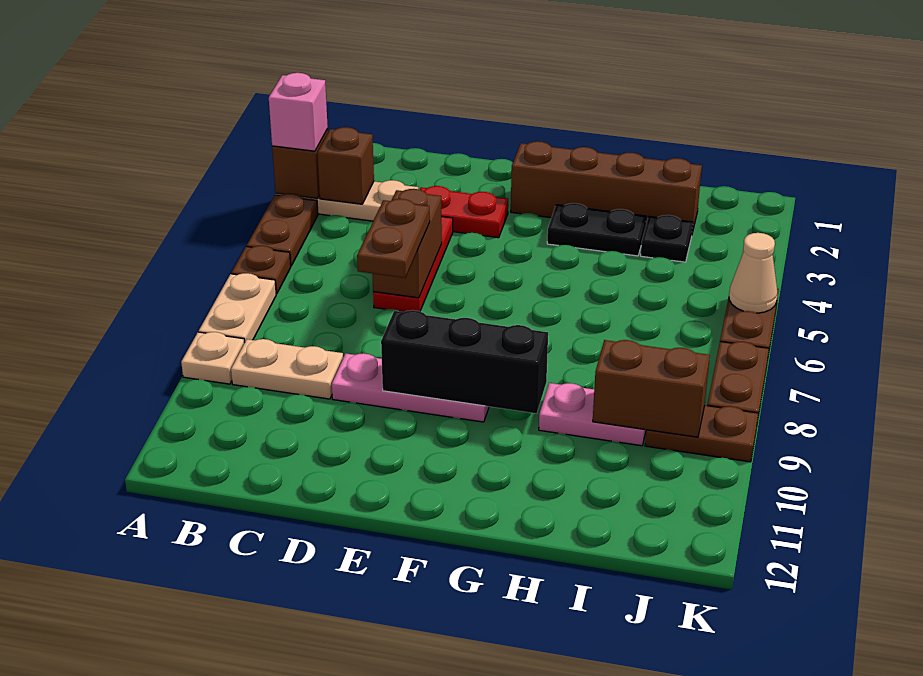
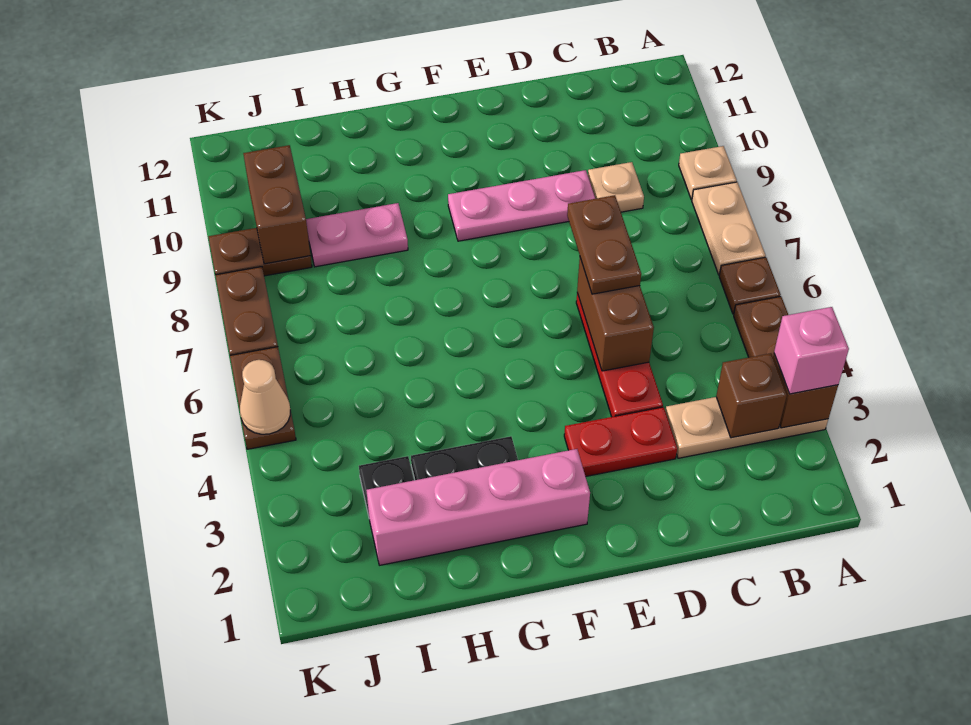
tan 1x2 plate [231,339,343,399] -> tan 1x1 plate [588,162,644,212]
black 1x3 brick [381,310,548,413] -> none
brown 1x4 brick [511,141,702,233] -> pink 1x4 brick [366,449,590,565]
brown 1x2 brick [593,340,710,437] -> brown 1x2 brick turned to [243,145,311,264]

